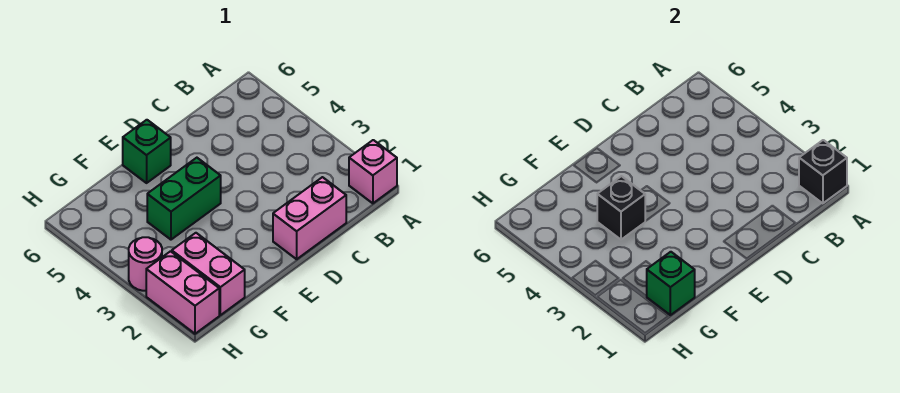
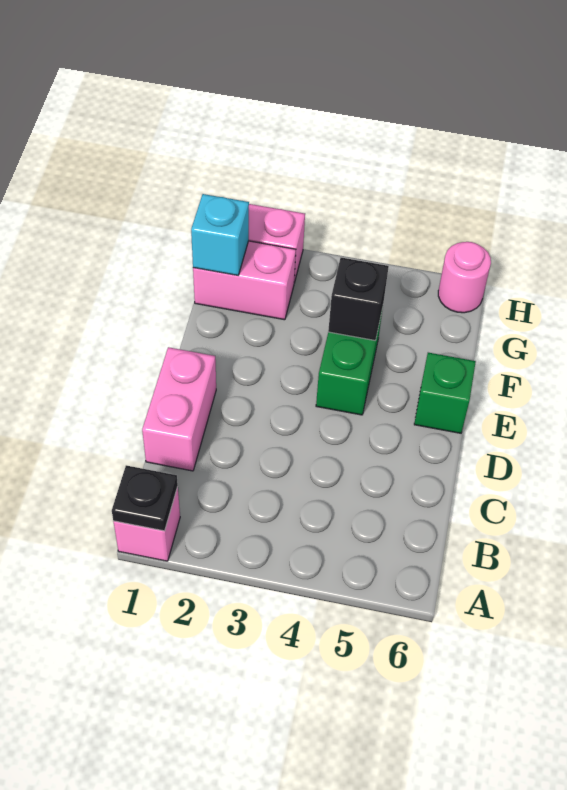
black 1x1 brick [799,140,847,203] -> black 1x1 plate [112,465,178,531]
green 1x1 brick [646,252,695,315] -> cyan 1x1 brick [191,194,249,275]
pink 1x1 round brick [129,237,162,291] -> pink 1x1 round brick moved to [438,242,491,313]

